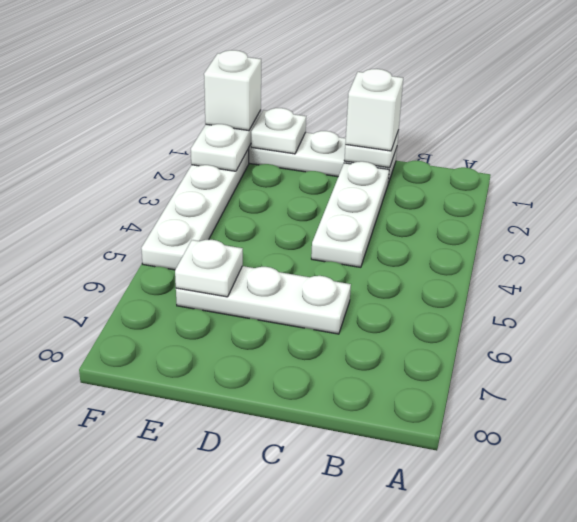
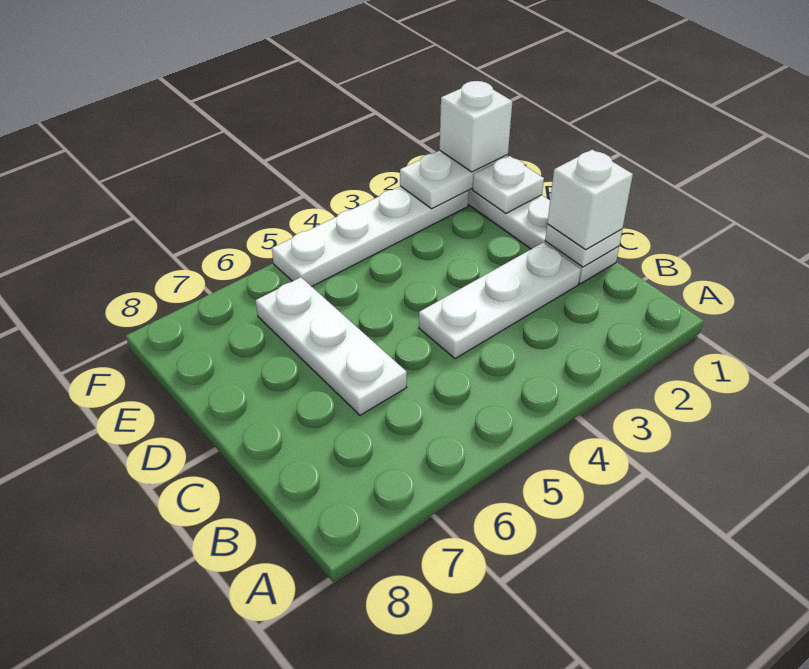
white 1x1 plate [175,240,243,297] -> none

